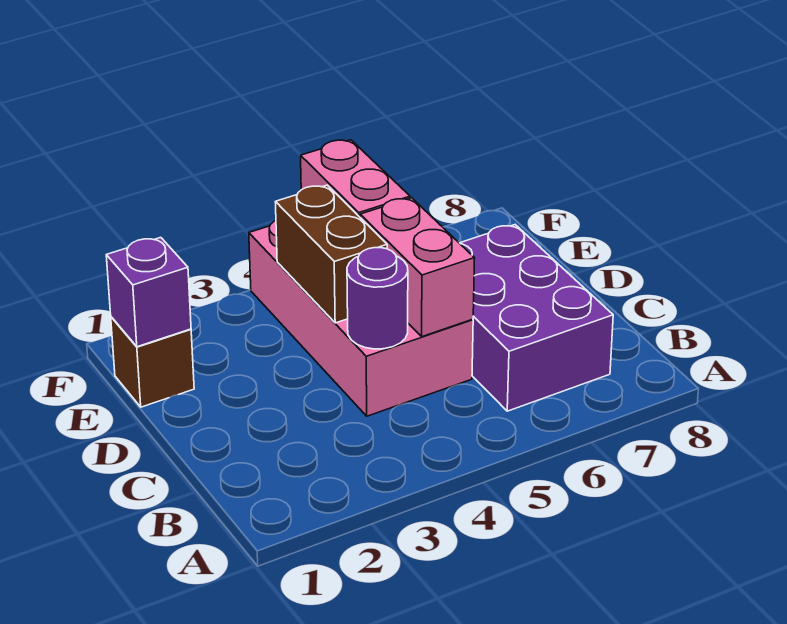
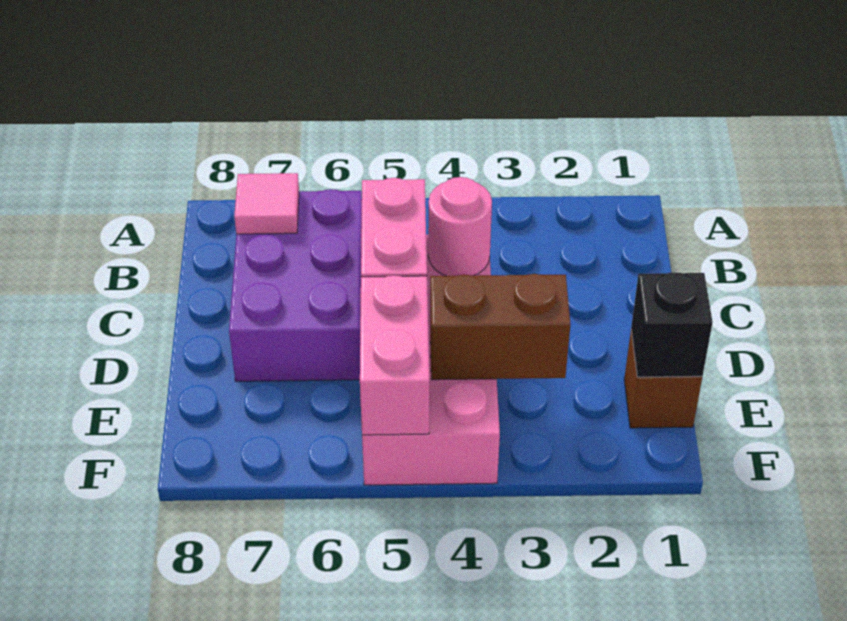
none -> pink 1x1 tile [234,173,299,234]
purple 1x1 round brick [347,248,408,349] -> pink 1x1 round brick [428,177,492,276]
brown 1x2 brick [276,185,387,323] -> brown 1x2 brick turned to [430,274,571,380]
purple 1x1 brick [106,238,191,347] -> black 1x1 brick [631,272,713,377]

